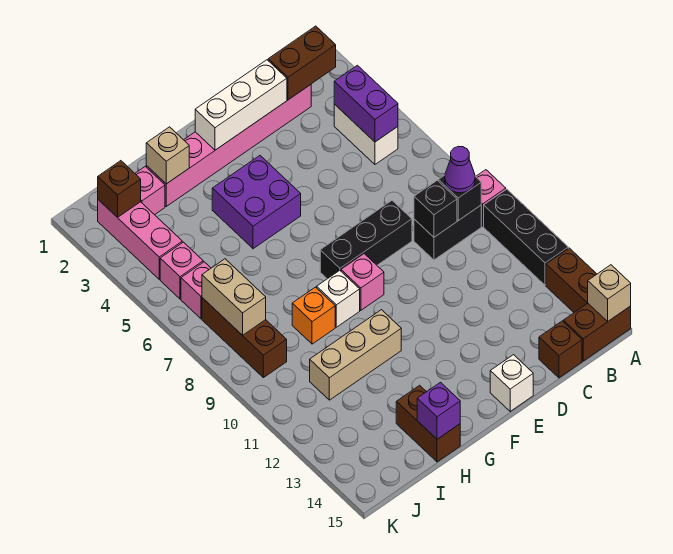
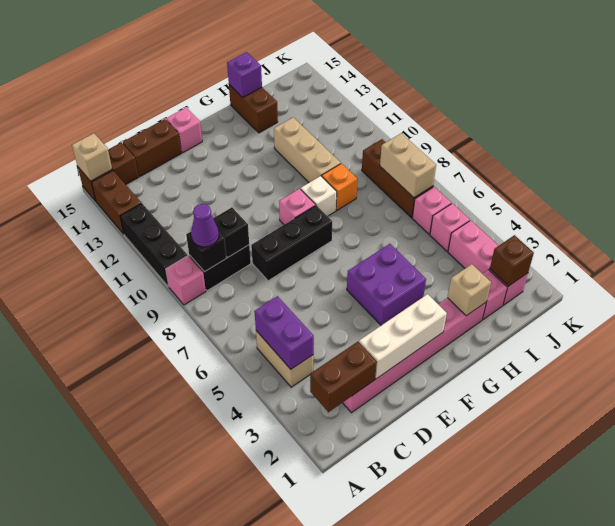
white 1x2 brick [334,104,398,164] -> tan 1x2 brick [256,331,314,387]
brown 1x1 brick [539,321,582,378] -> brown 1x2 brick [123,119,181,176]
white 1x1 brick [490,355,533,411] -> pink 1x1 brick [166,107,202,153]
tan 1x3 brick [310,310,401,400] -> tan 1x3 brick turned to [274,117,341,183]

